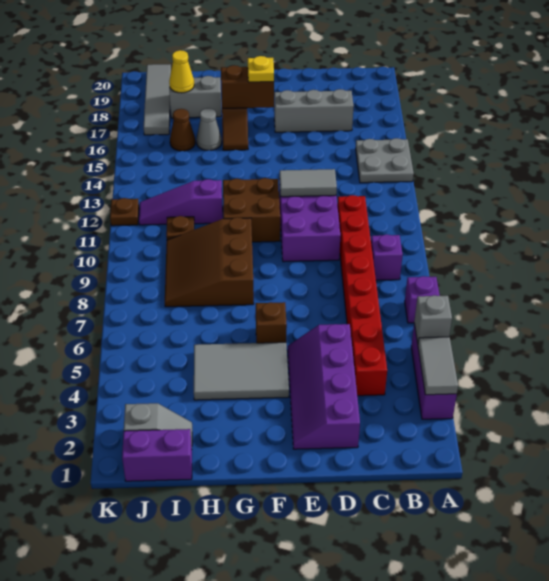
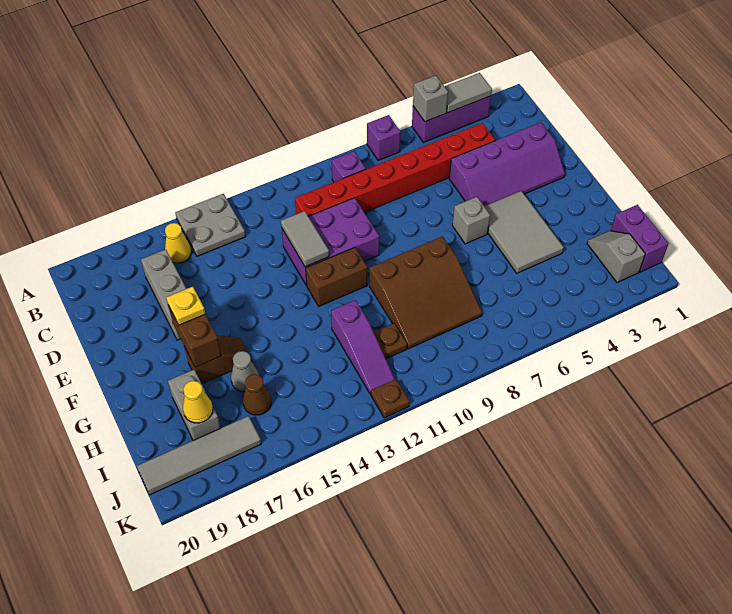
none -> yellow 1x1 cone [165,223,192,263]
brown 1x1 brick [256,302,287,343] -> grey 1x1 brick [452,197,490,244]
brown 2x2 brick [223,178,280,242] -> brown 1x2 brick [306,248,367,306]

